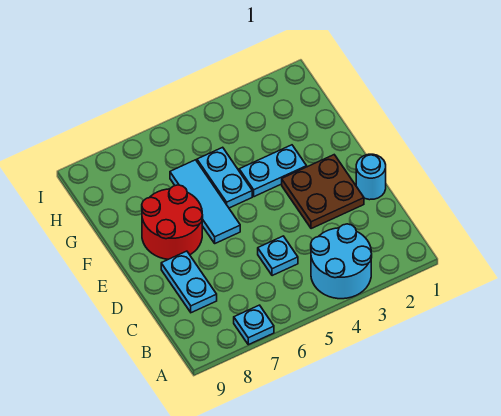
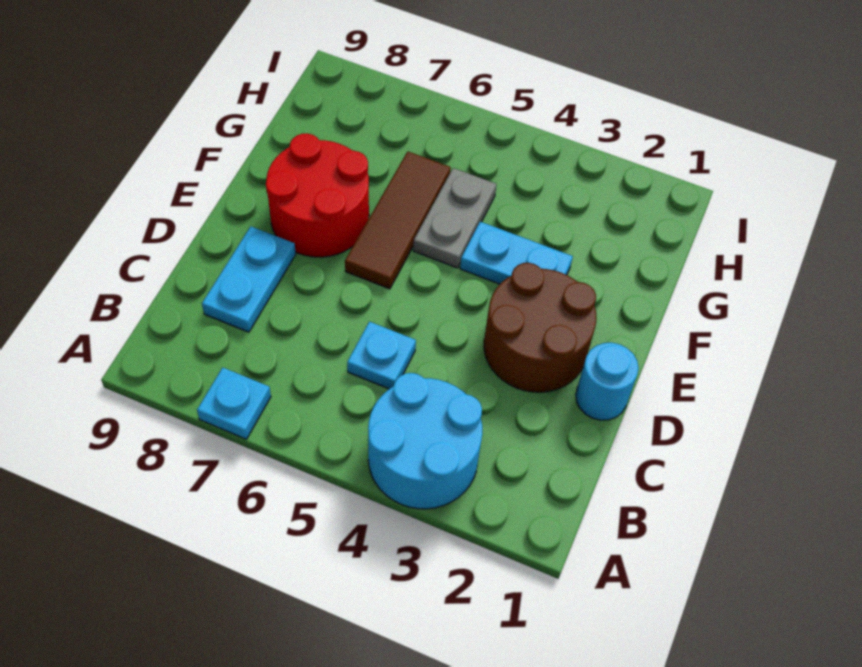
brown 2x2 plate [282,155,364,229] -> brown 2x2 round brick [484,263,596,392]
cyan 1x3 tile [170,160,240,243] -> brown 1x3 tile [345,152,451,289]
cyan 1x2 plate [197,147,252,208] -> grey 1x2 plate [413,168,497,268]

